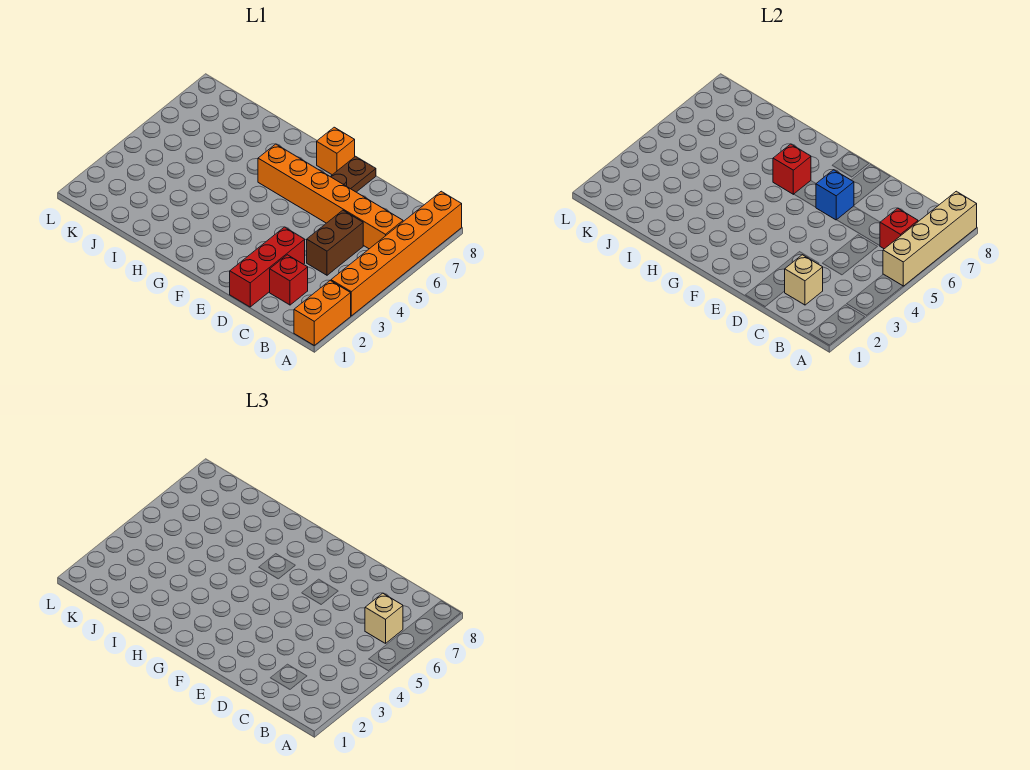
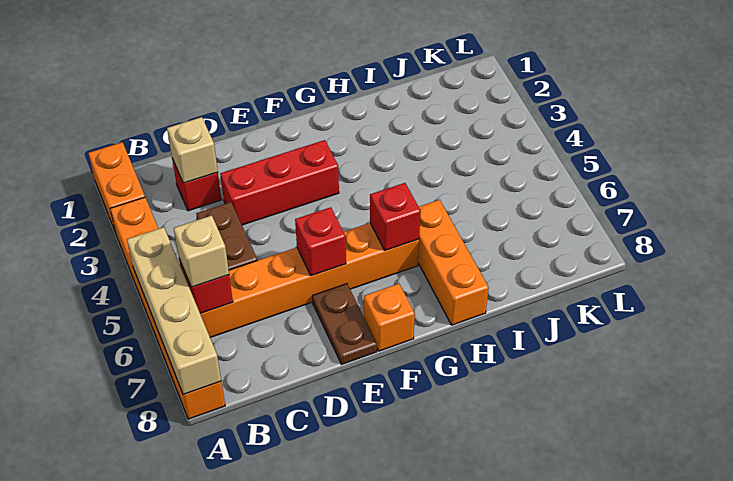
red 1x3 brick [230,227,305,307] -> red 1x3 brick turned to [220,140,339,225]
blue 1x1 brick [816,170,854,220] -> red 1x1 brick [295,207,346,276]
none -> orange 1x3 brick [418,200,489,325]

